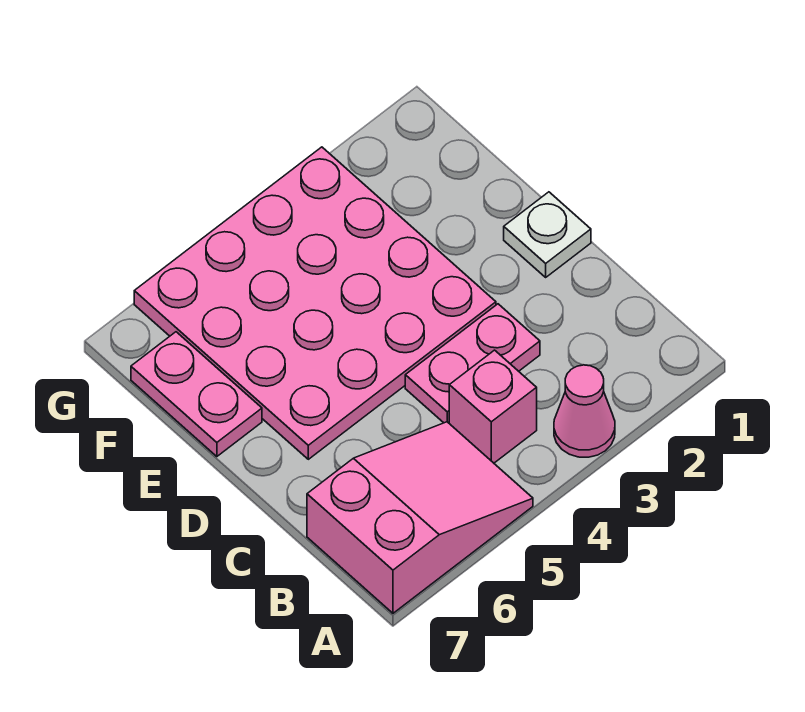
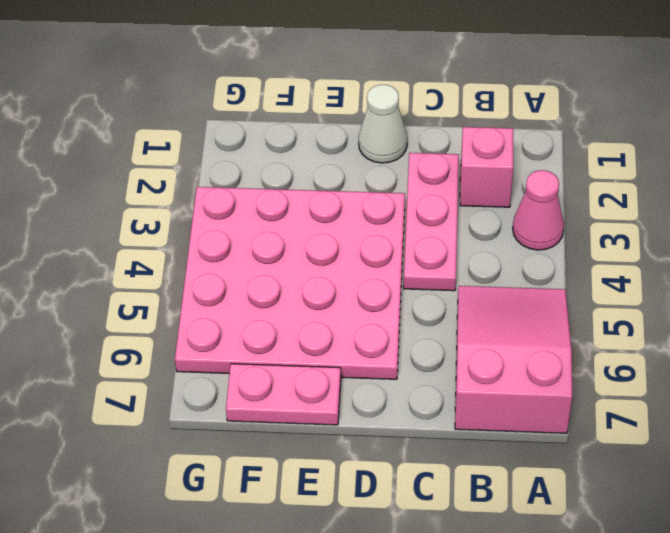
pink 1x1 brick [449,350,537,463] -> pink 1x1 brick moved to [460,127,513,207]
pink 1x2 plate [405,304,540,423] -> pink 1x3 plate [404,153,459,291]
white 1x1 plate [504,192,591,277] -> white 1x1 cone [359,85,407,163]

